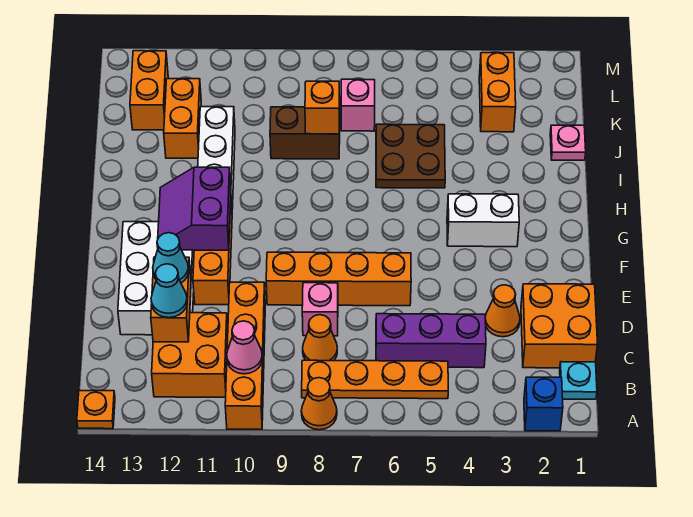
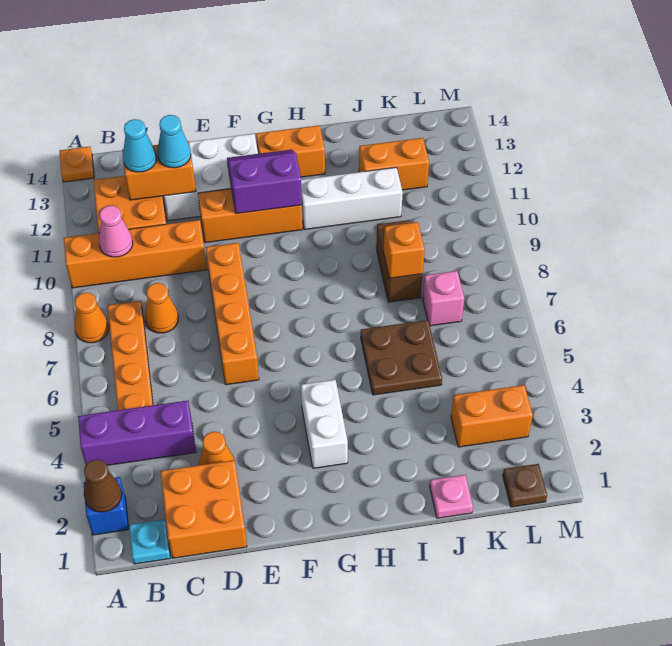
none -> brown 1x1 cone [84,460,122,512]
purple 1x3 brick [376,314,486,368] -> purple 1x3 brick turned to [78,401,196,465]
pink 1x1 brick [302,283,338,336] -> none
orange 1x2 brick [130,51,168,130] -> orange 1x2 brick moved to [256,125,325,177]
none -> brown 1x1 plate [503,464,547,507]

